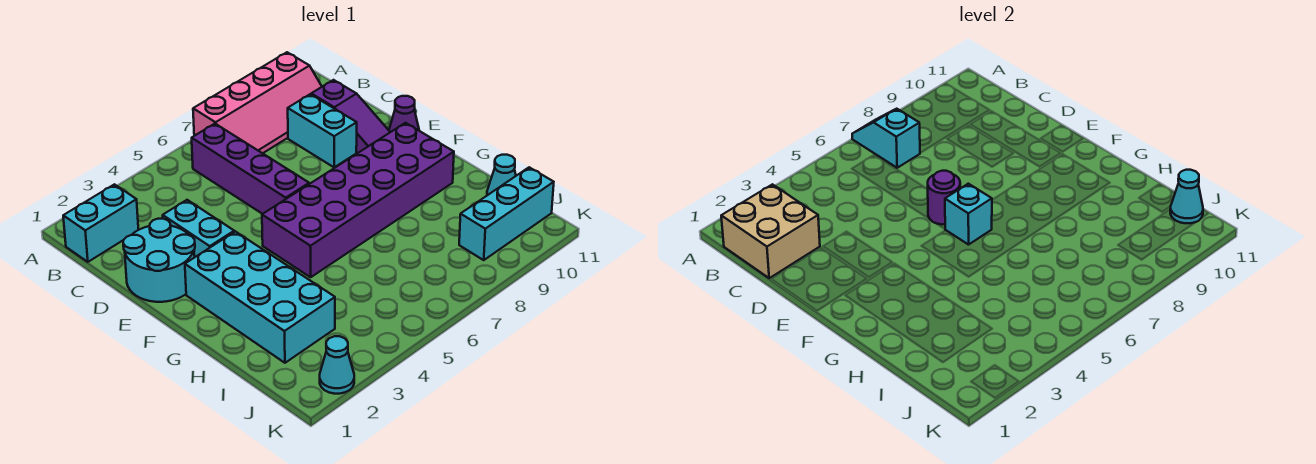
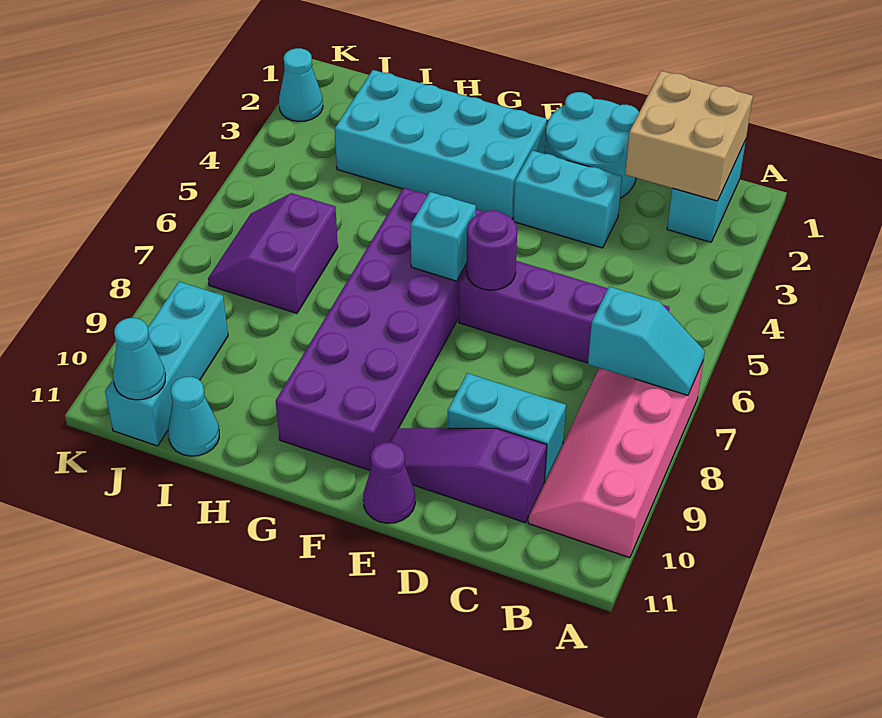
none -> purple 2x2 slope [208,193,338,313]

